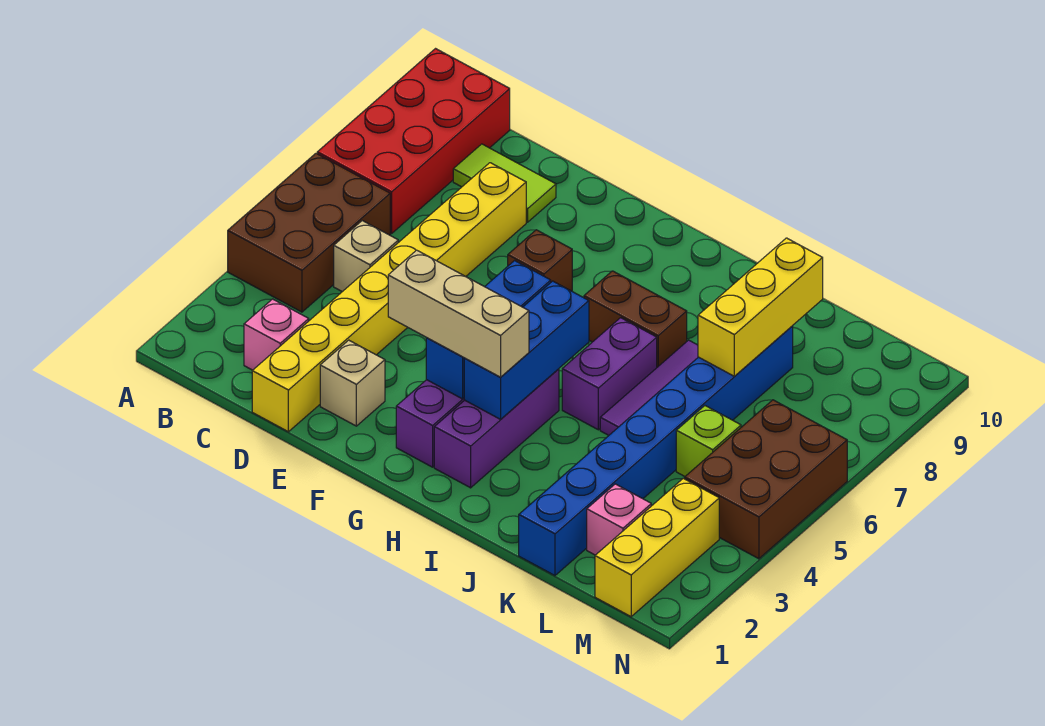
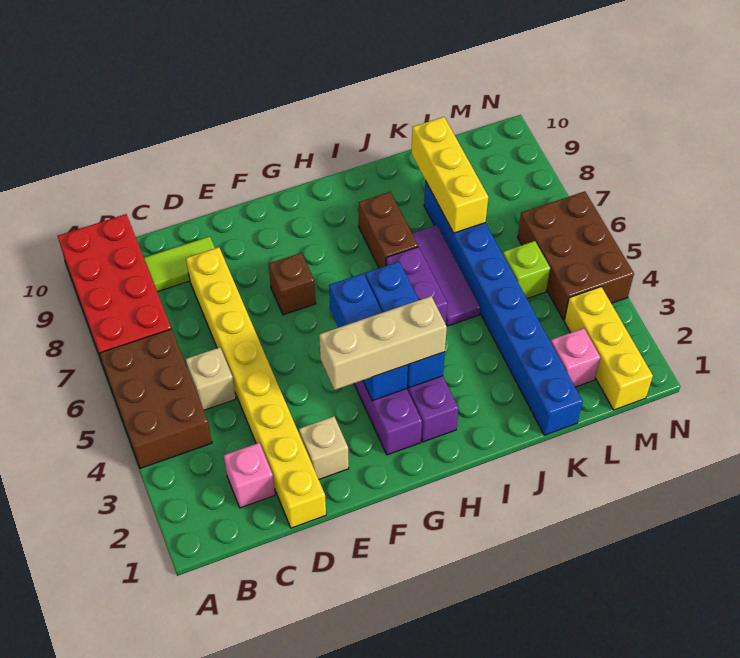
brown 1x2 brick [584,271,687,367] -> brown 1x2 brick turned to [359,192,418,268]

